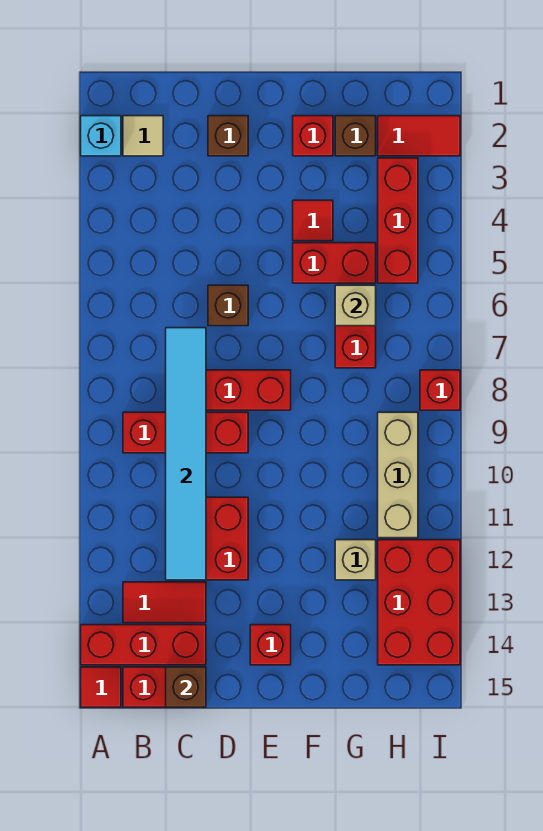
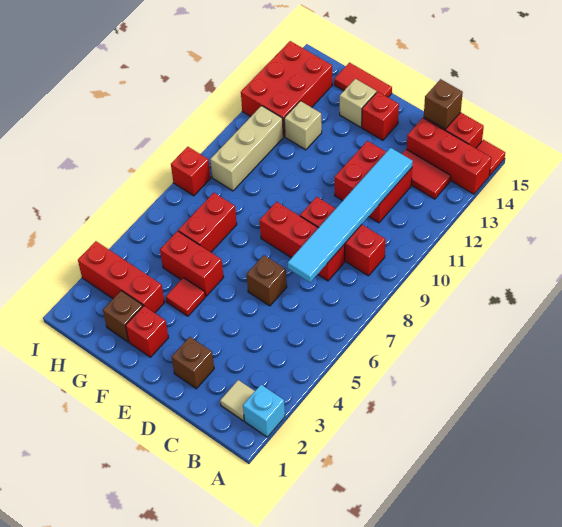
tan 1x1 brick [335,285,376,326] -> tan 1x1 brick moved to [340,79,377,127]
red 1x2 tile [378,116,460,156] -> red 1x2 tile moved to [334,63,392,97]
red 1x3 brick [378,158,418,283] -> red 1x3 brick turned to [78,241,165,313]

